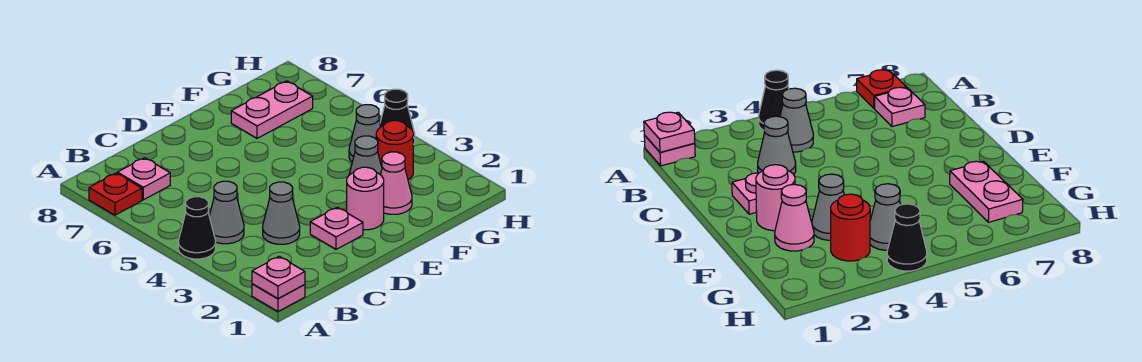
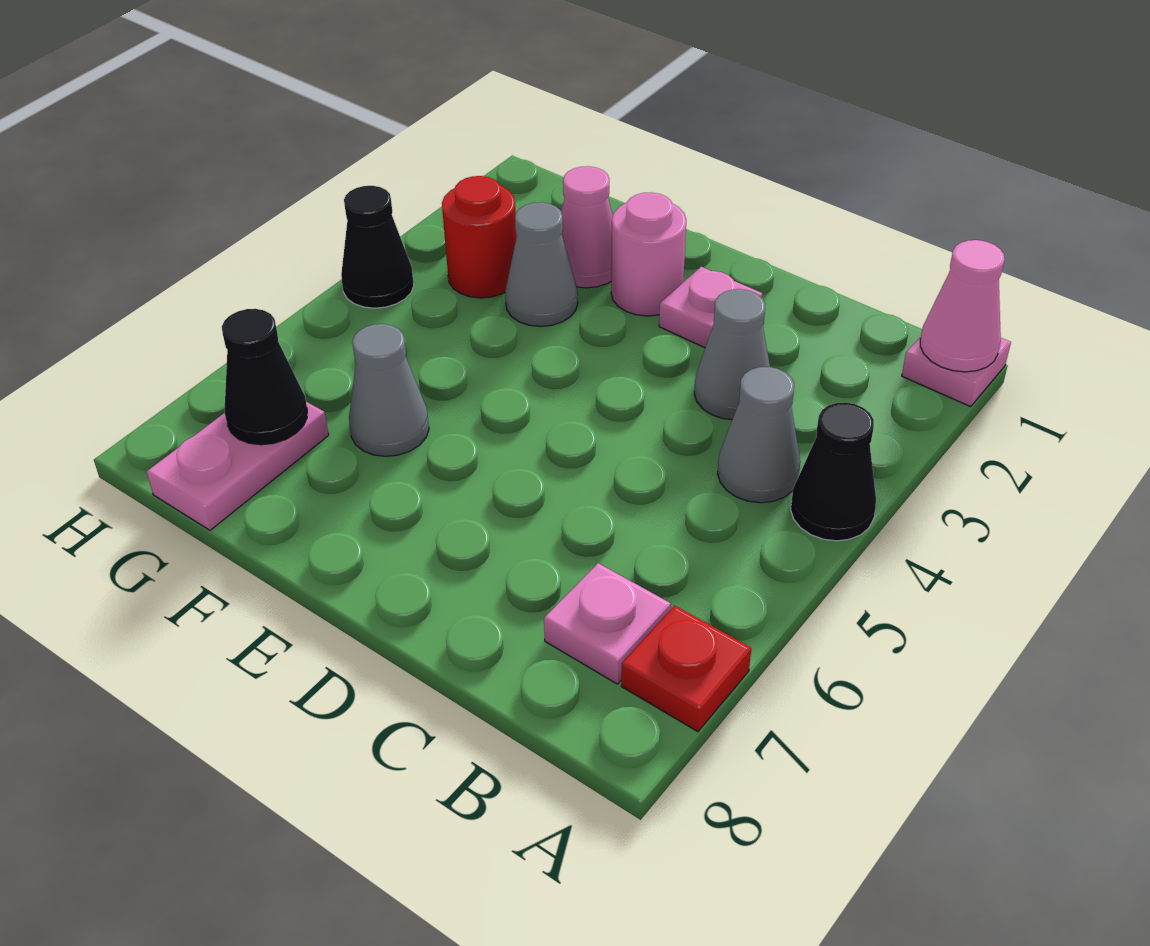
pink 1x1 plate [252,256,305,298] -> pink 1x1 cone [920,240,1005,372]
pink 1x2 plate [231,81,313,138] -> pink 1x2 plate turned to [147,402,329,530]
grey 1x1 cone [349,105,381,162] -> grey 1x1 cone moved to [349,324,429,456]
none -> black 1x1 cone [222,309,307,445]

